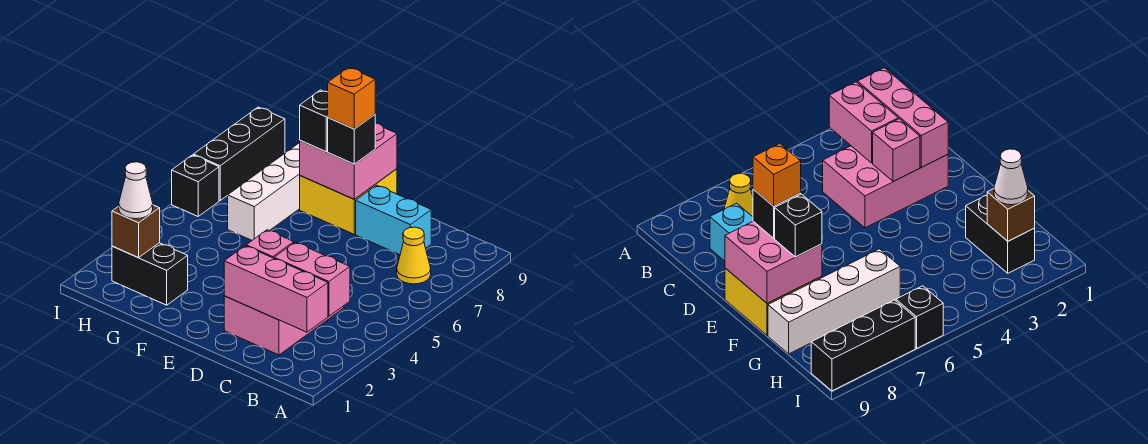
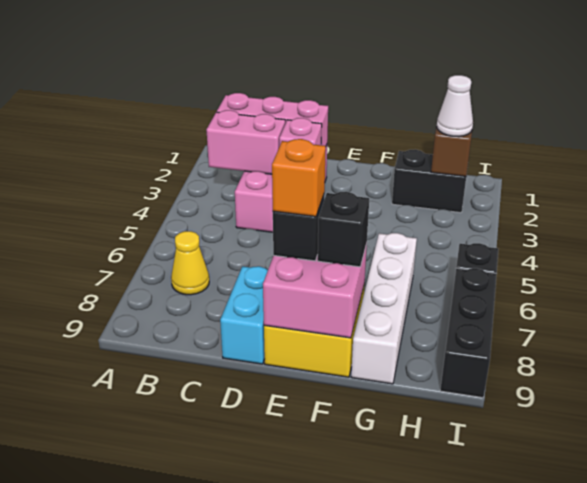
cyan 1x2 brick [356,185,431,255] -> cyan 1x2 brick turned to [220,266,268,364]

